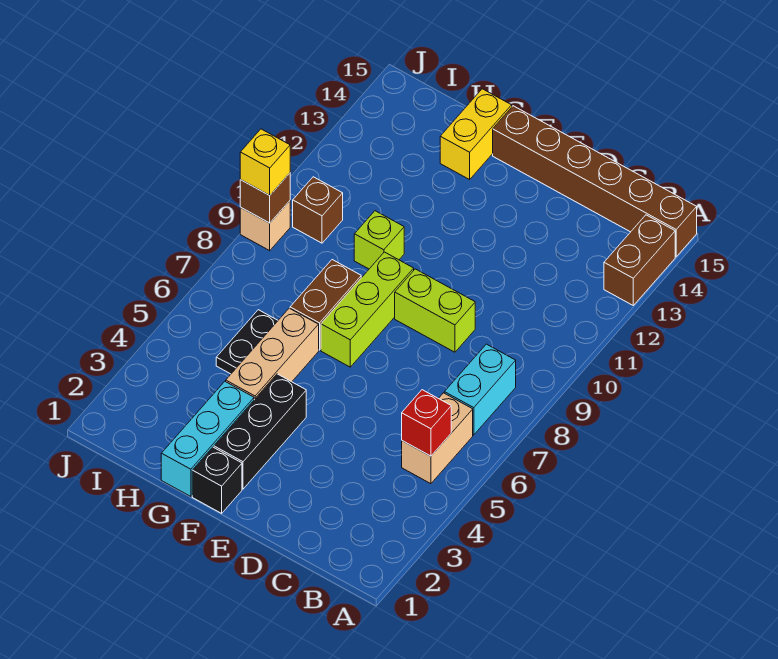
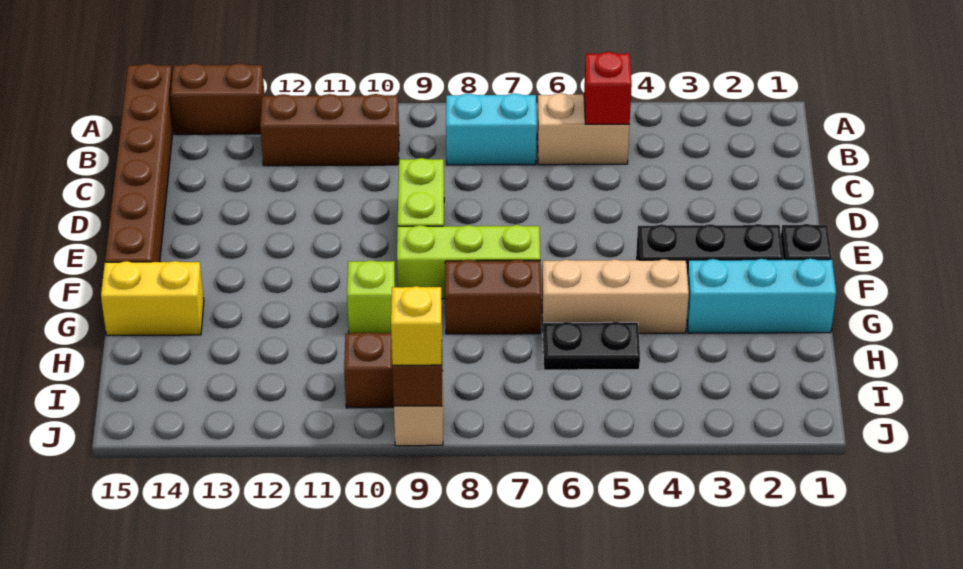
none -> brown 1x3 brick [260,94,399,166]

